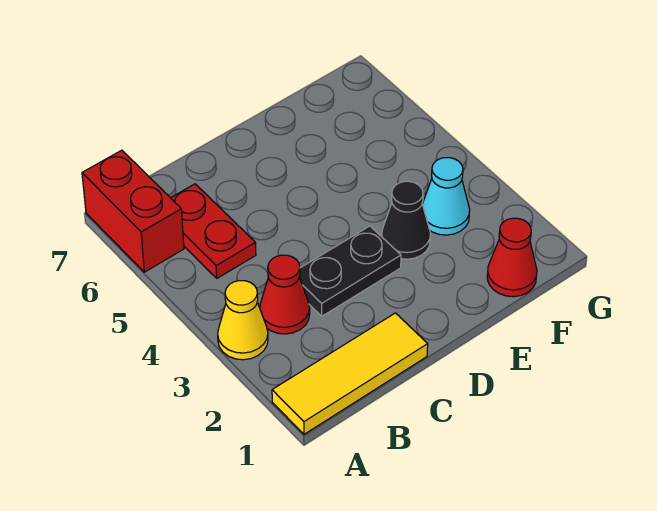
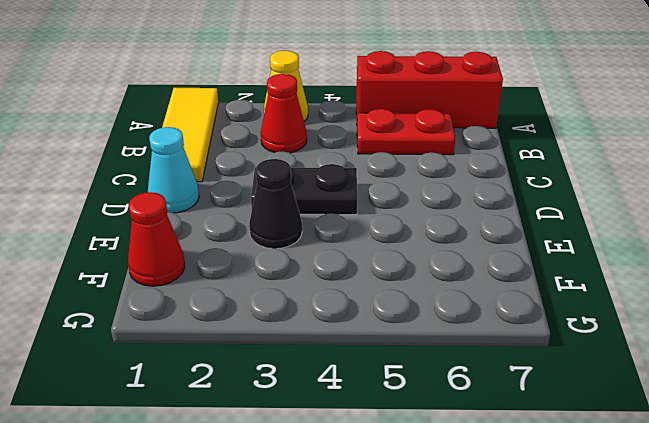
red 1x2 brick [82,150,184,272] -> red 1x3 brick [356,51,503,128]
black 1x2 plate [300,226,401,316] -> black 1x2 plate turned to [251,164,357,215]
cyan 1x1 cone [422,158,470,235] -> cyan 1x1 cone moved to [148,127,199,213]

